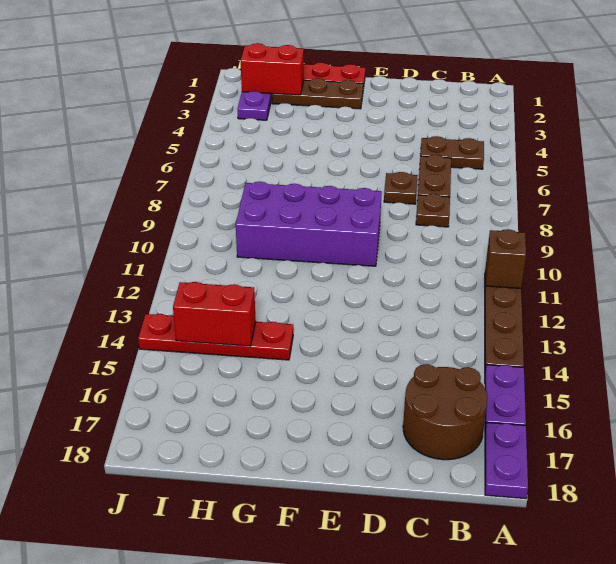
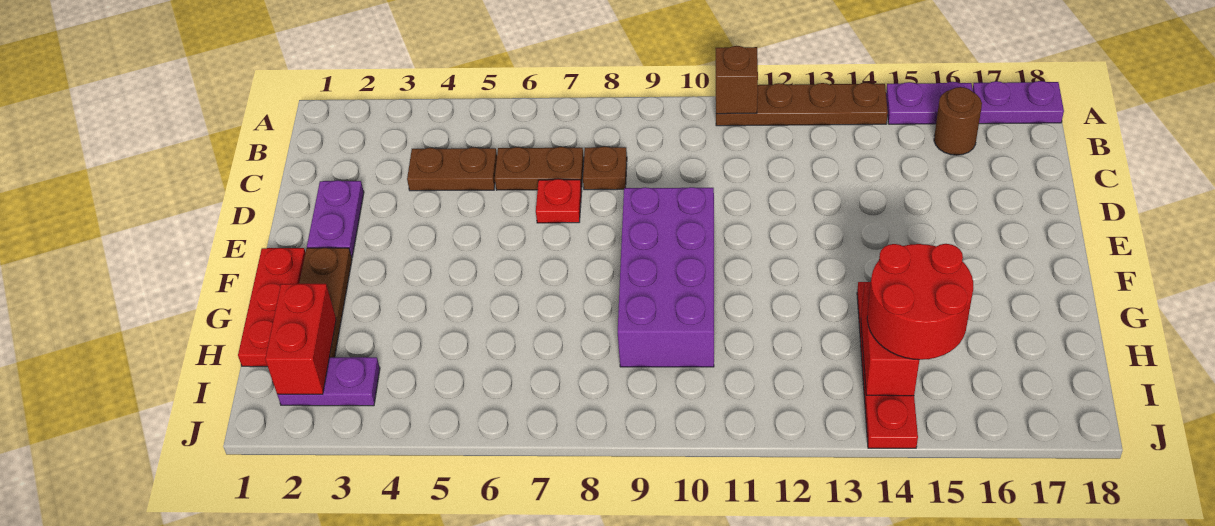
brown 1x2 plate [420,136,484,169] -> brown 1x2 plate turned to [407,147,497,191]
brown 2x2 round brick [403,364,487,460] -> brown 1x1 round brick [934,87,982,155]
none -> purple 1x2 plate [307,180,364,257]
brown 1x1 plate [384,172,418,204] -> red 1x1 plate [536,179,582,223]
none -> red 2x2 round brick [867,244,973,360]

